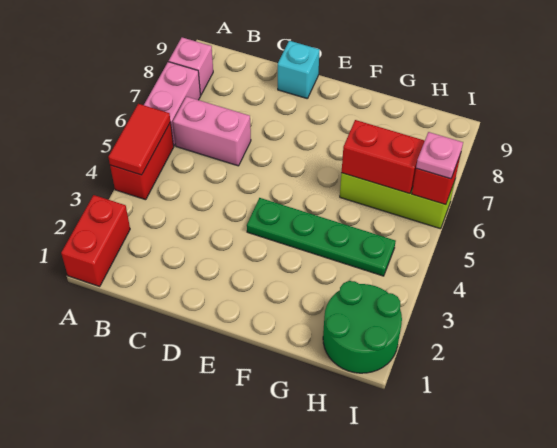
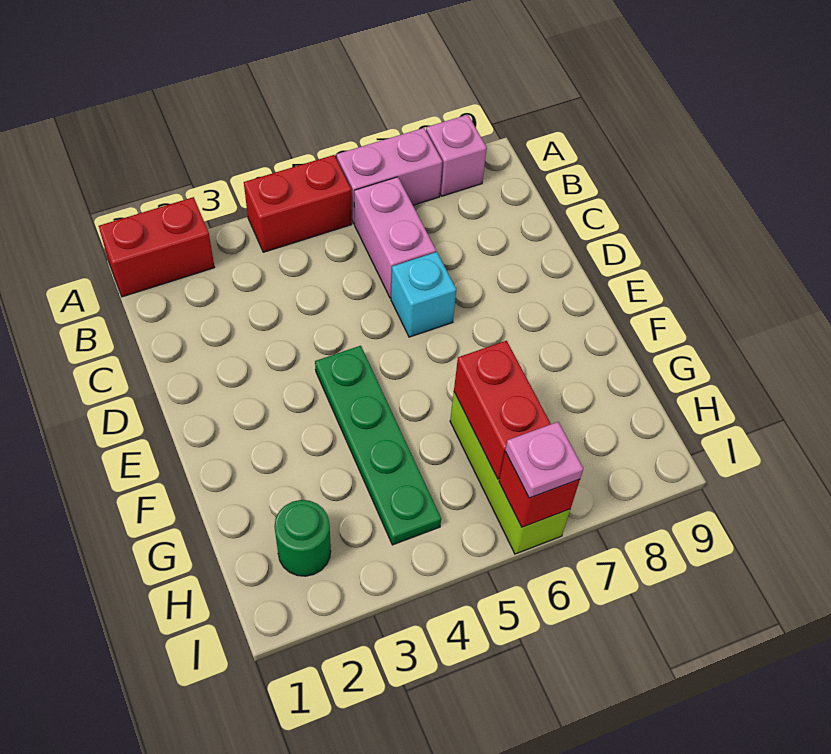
red 1x2 tile [108,104,170,175] -> none
cyan 1x1 brick [278,41,320,99] -> cyan 1x1 brick moved to [391,252,456,337]
green 2x2 round brick [323,281,402,373] -> green 1x1 round brick [274,500,331,576]

